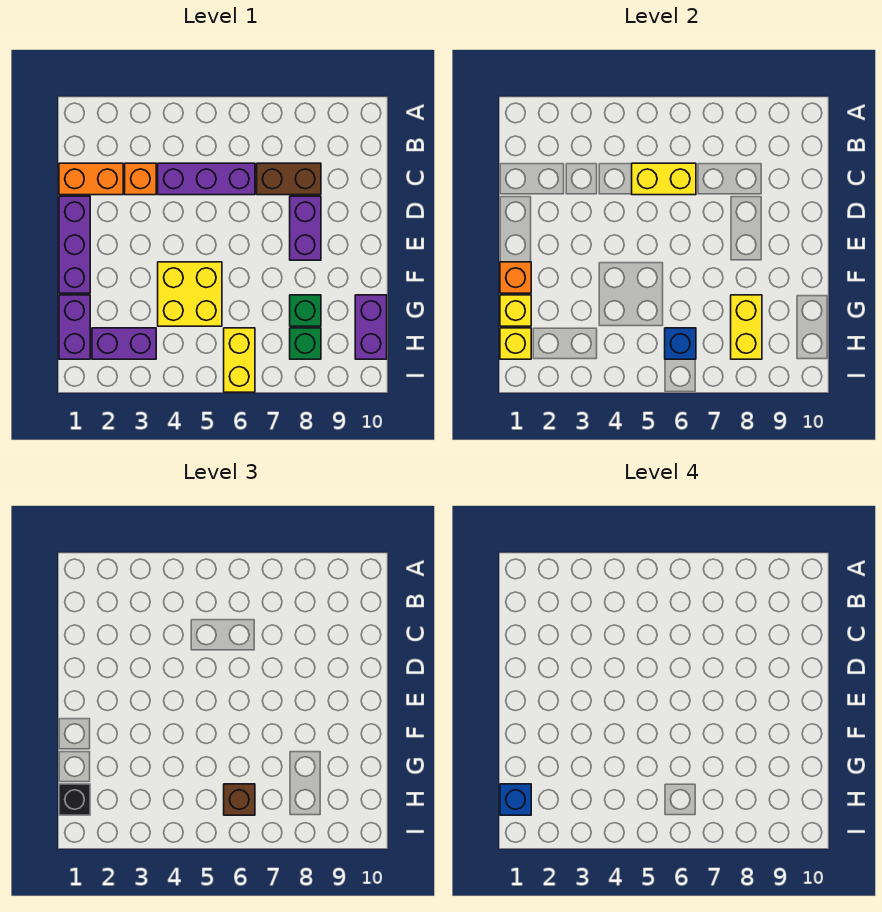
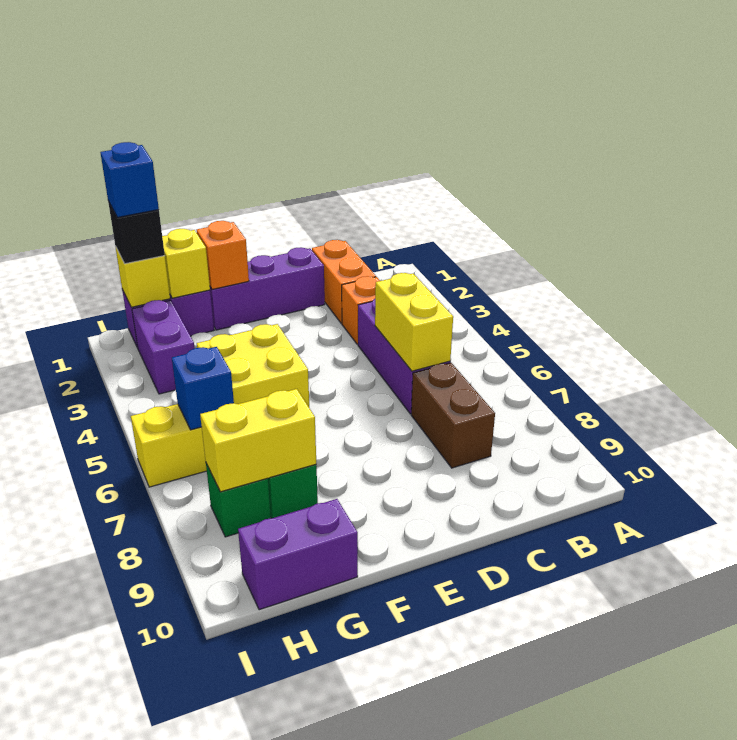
purple 1x2 brick [290,196,321,260] -> none
brown 1x1 brick [224,784,255,815] -> none

